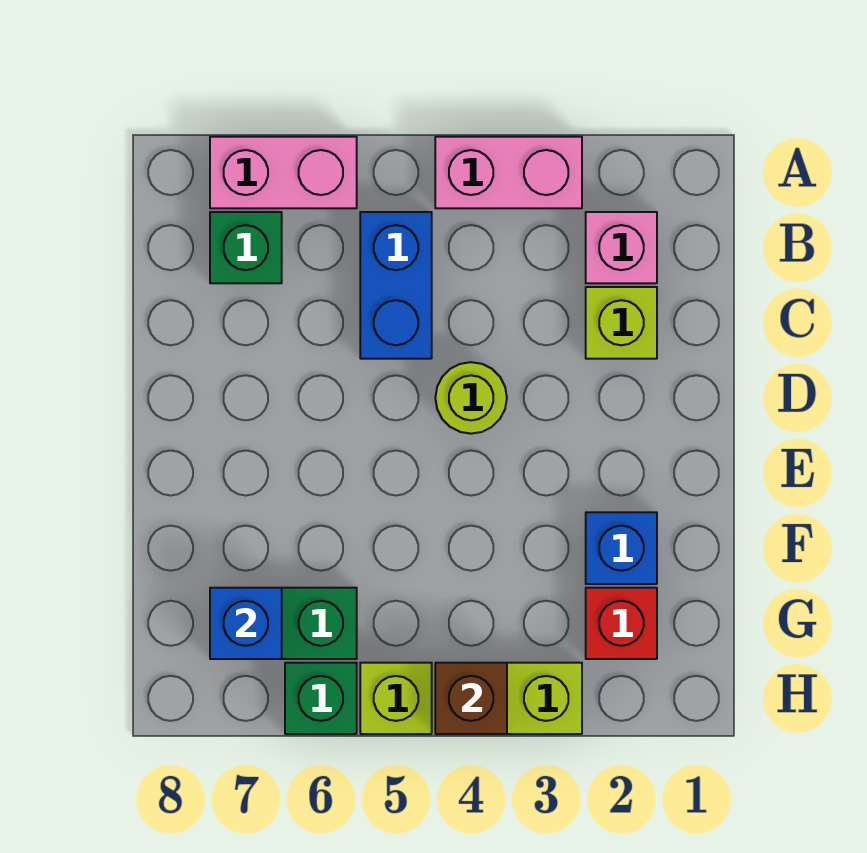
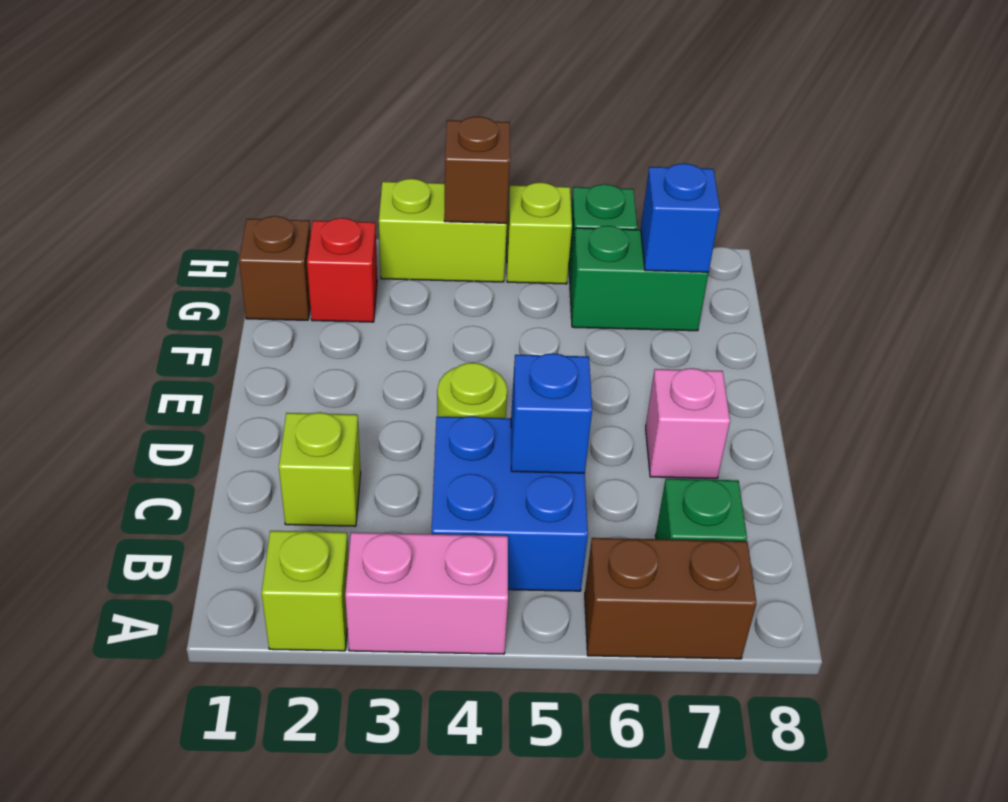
none -> lime 1x1 brick [261,531,349,651]
pink 1x2 brick [210,137,357,208] -> brown 1x2 brick [585,538,757,659]
pink 1x1 brick [586,212,657,283] -> pink 1x1 brick moved to [646,368,730,478]
blue 1x2 brick [360,212,432,359] -> blue 2x2 brick [432,416,588,591]
blue 1x1 brick [586,512,657,584] -> blue 1x1 brick moved to [511,353,592,473]
none -> brown 1x1 brick [239,216,311,320]

